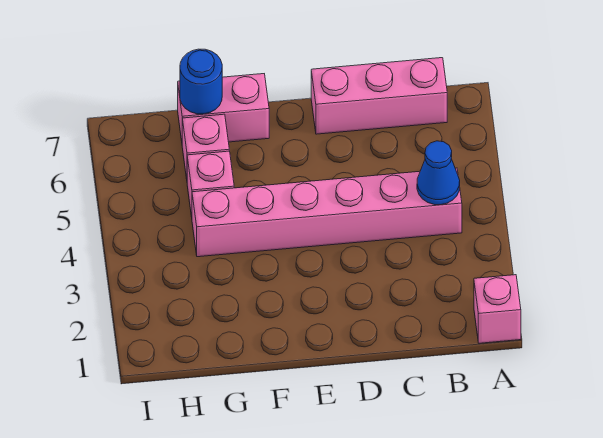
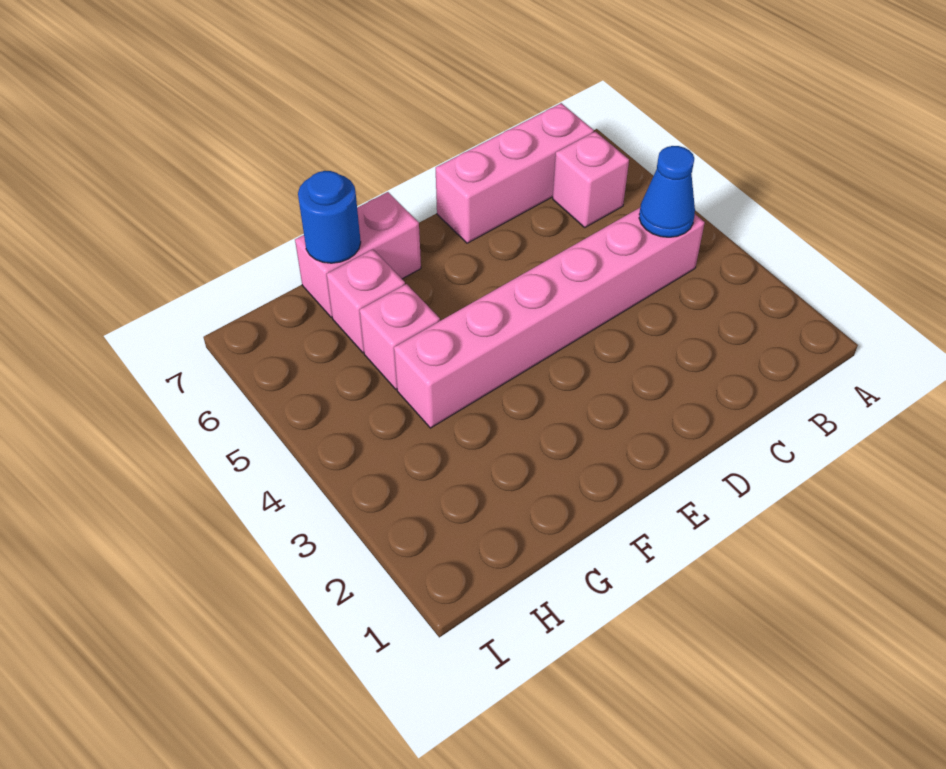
pink 1x1 brick [474,275,521,343] -> pink 1x1 brick moved to [553,132,629,227]

